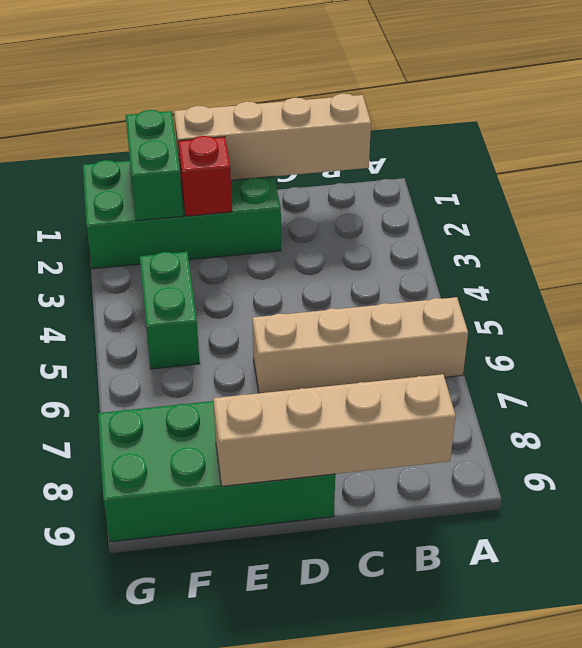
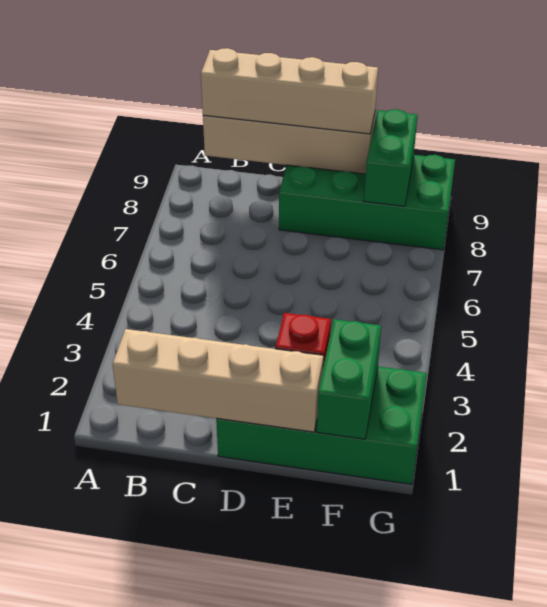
tan 1x4 brick [252,297,468,393] -> tan 1x4 brick moved to [201,48,378,134]
green 1x2 brick [139,252,200,369] -> green 1x2 brick moved to [364,109,418,206]

